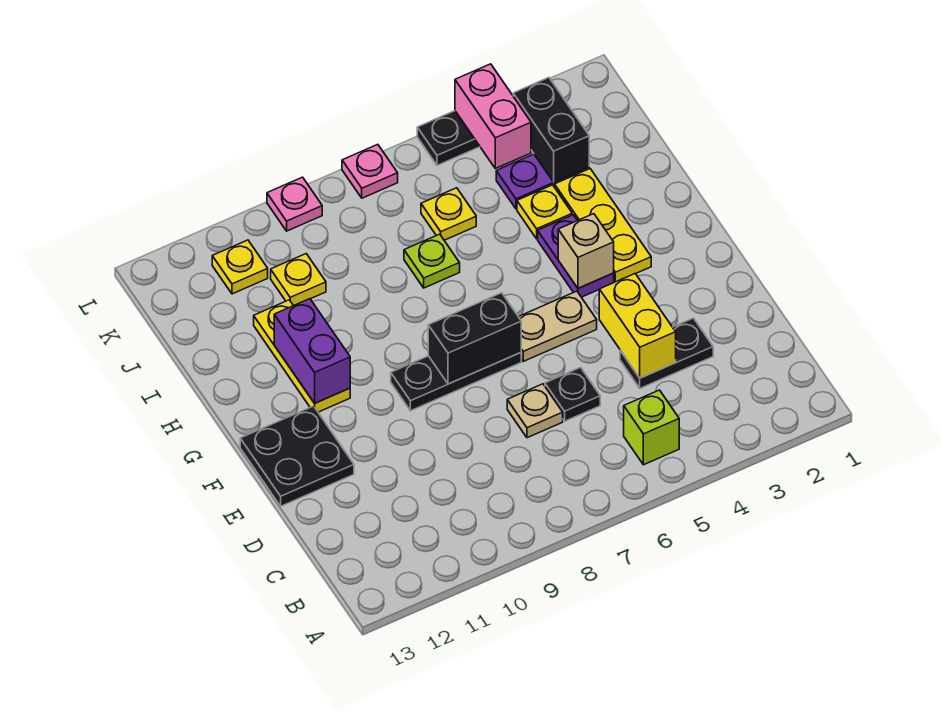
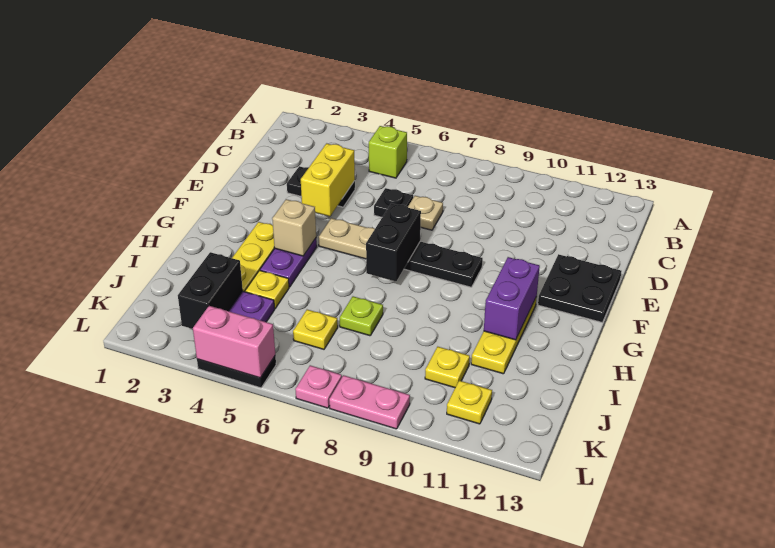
black 1x2 brick [428,293,521,384] -> black 1x2 brick turned to [366,203,421,281]
pink 1x2 brick [455,64,531,169] -> pink 1x2 brick turned to [193,306,275,378]
pink 1x1 plate [267,177,322,231] -> pink 1x2 plate [329,375,410,429]

